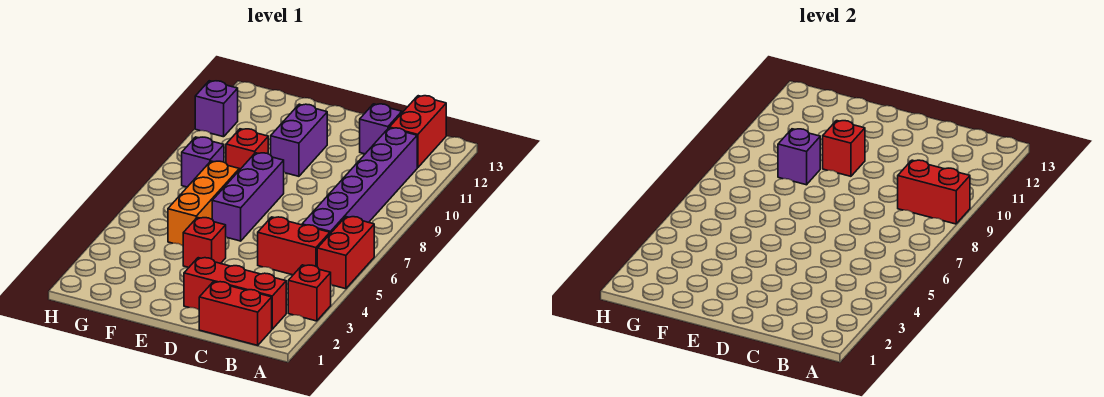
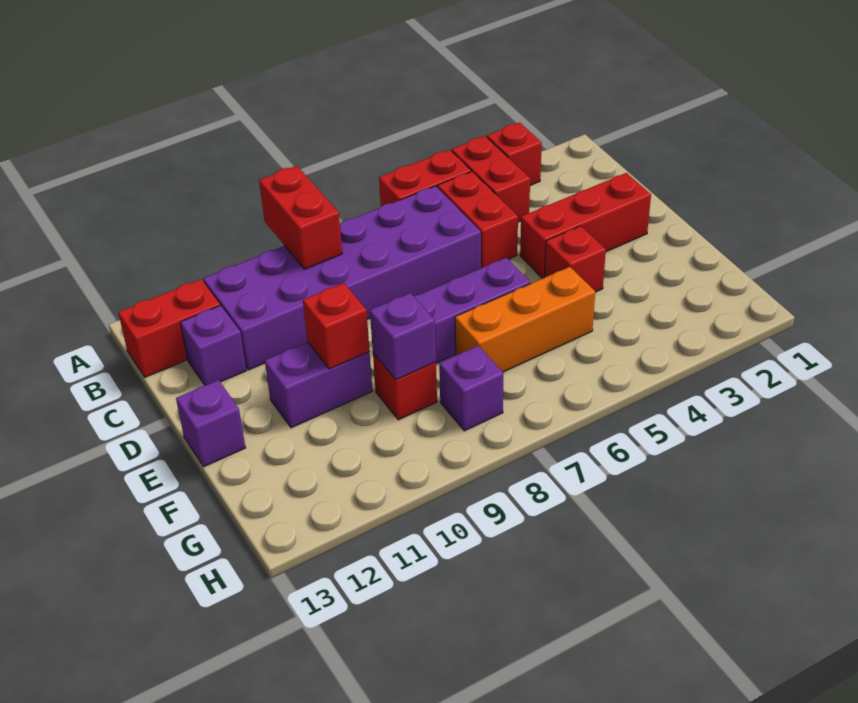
red 1x2 brick [199,282,272,345] -> red 1x2 brick moved to [452,136,530,222]
red 1x3 brick [184,258,286,329] -> red 1x3 brick turned to [520,173,651,279]
purple 1x6 brick [302,128,417,234] -> purple 2x6 brick [203,186,481,370]
purple 1x1 brick [195,81,238,137] -> purple 1x1 brick moved to [176,380,246,467]

